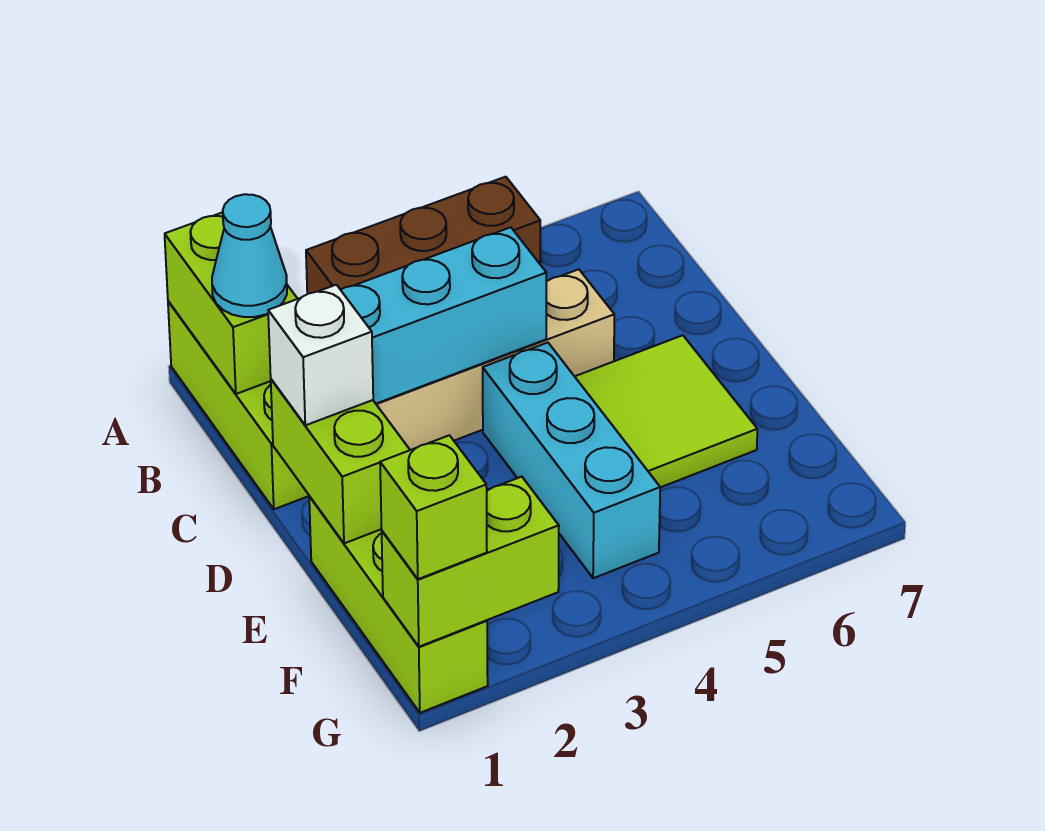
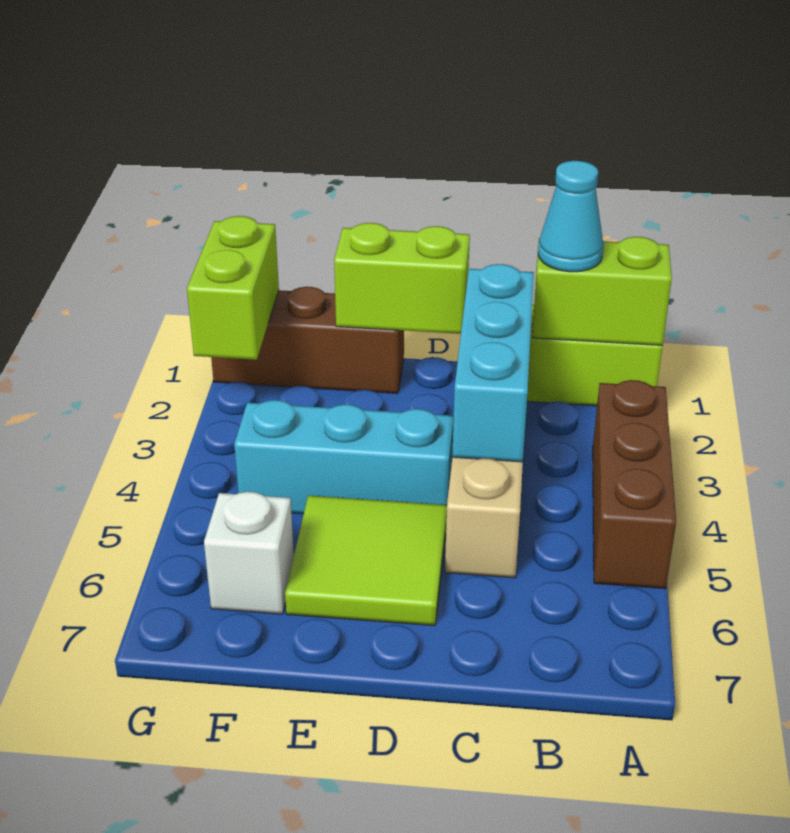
white 1x1 brick [268,285,373,425] -> white 1x1 brick moved to [204,492,294,614]
lime 1x3 brick [309,496,488,713] -> brown 1x3 brick [211,287,404,394]
lime 1x1 brick [380,435,487,579] -> none

